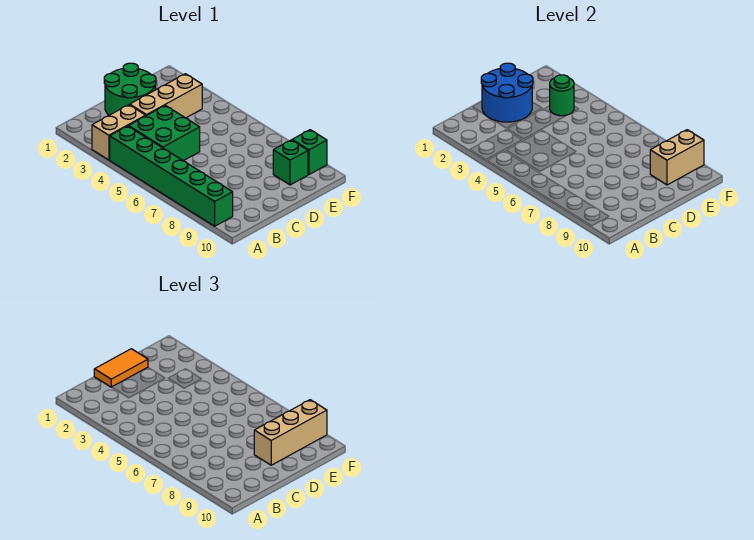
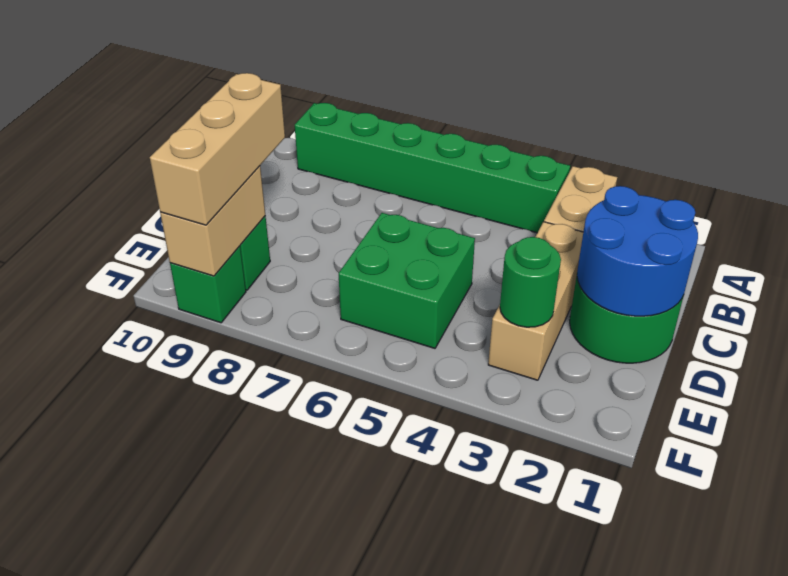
green 2x2 brick [129,105,200,161] -> green 2x2 brick moved to [339,213,475,348]
orange 1x2 tile [94,349,148,387] -> none

